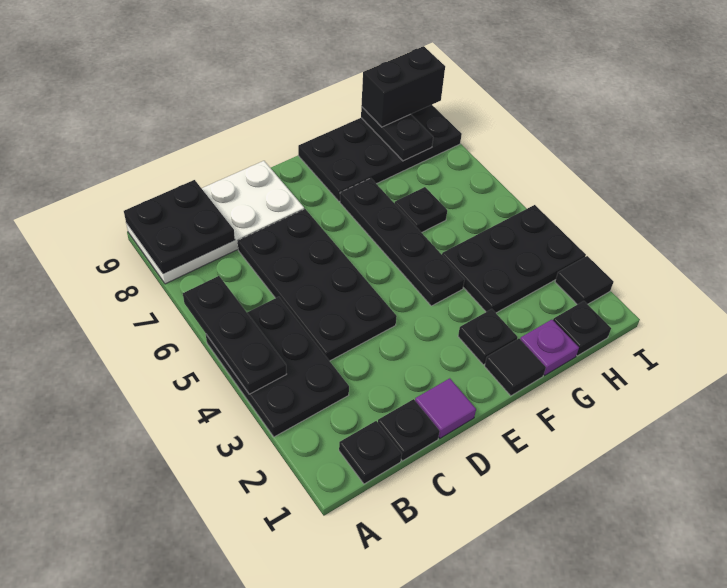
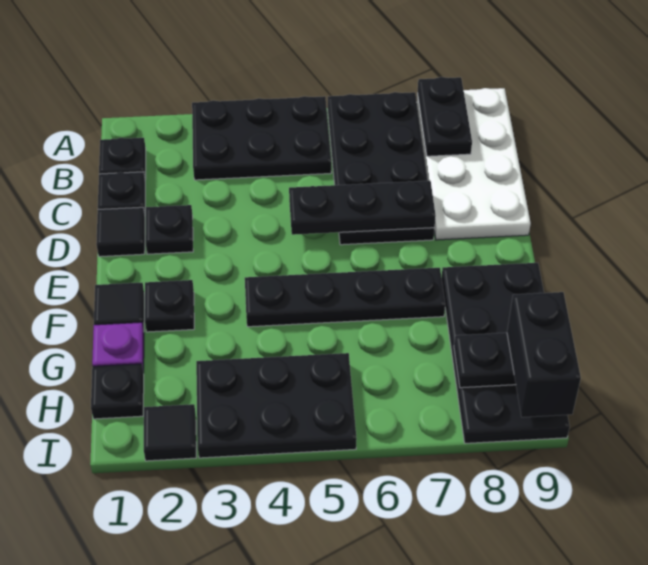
black 1x3 plate [183,276,286,394] -> black 1x3 plate moved to [289,181,436,235]
black 2x2 plate [124,180,235,274] -> black 1x2 plate [418,77,472,156]
black 2x4 plate [238,209,397,361] -> black 2x4 plate turned to [328,92,434,245]
purple 1x1 tile [415,378,476,438] -> black 1x1 tile [96,207,145,257]
black 2x3 plate [442,205,586,313] -> black 2x3 plate turned to [196,353,357,458]
black 1x1 plate [395,187,447,233] -> black 1x1 plate moved to [145,205,193,254]

